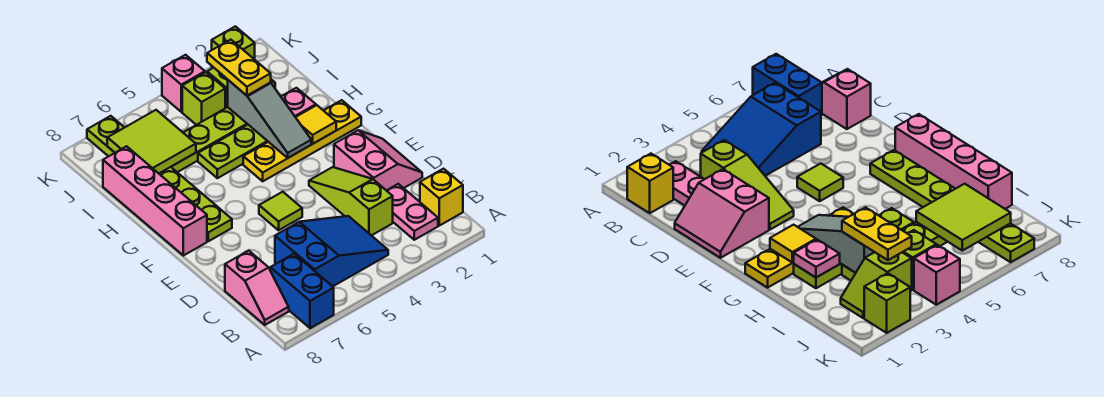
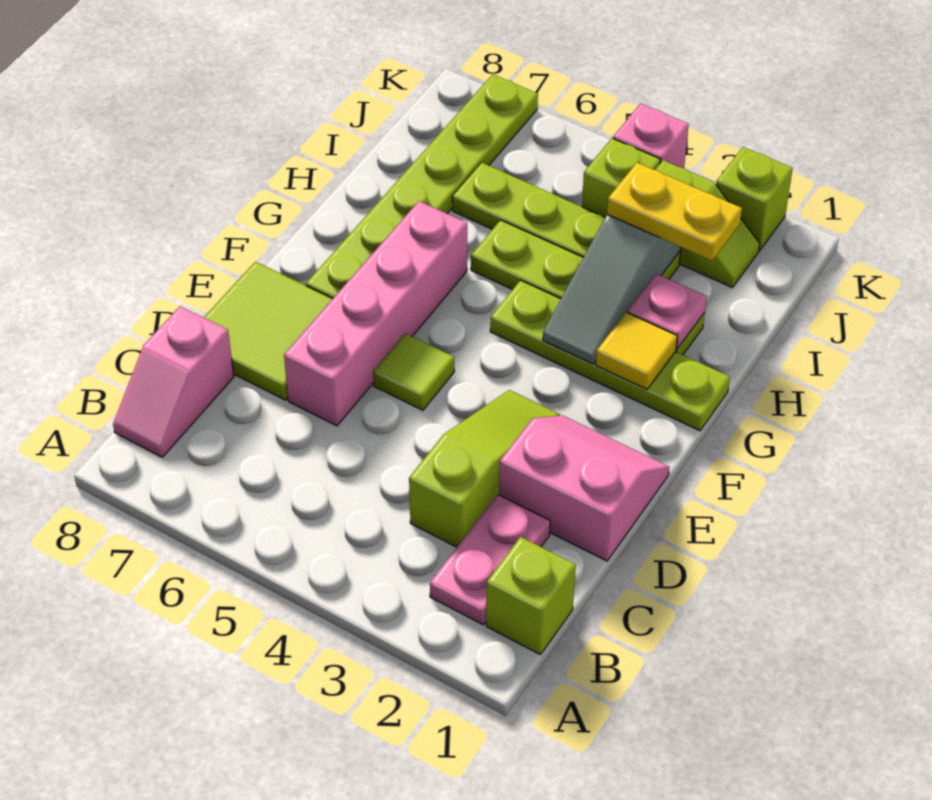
blue 1x2 brick [270,254,334,328] -> none
yellow 1x1 brick [420,169,463,226] -> lime 1x1 brick [486,537,576,655]
blue 2x3 slope [275,216,388,286] -> none
pink 2x2 slope [334,130,422,190] -> pink 2x2 slope turned to [499,415,670,561]
pink 1x4 brick [103,146,207,256] -> pink 1x4 brick moved to [284,201,467,426]
yellow 1x4 plate [243,100,361,181] -> lime 1x4 plate [490,280,730,431]
yellow 1x2 plate [207,40,271,95] -> yellow 1x2 plate turned to [607,163,742,261]
lime 2x2 tile [107,110,196,173] -> lime 2x2 tile moved to [204,262,333,400]

